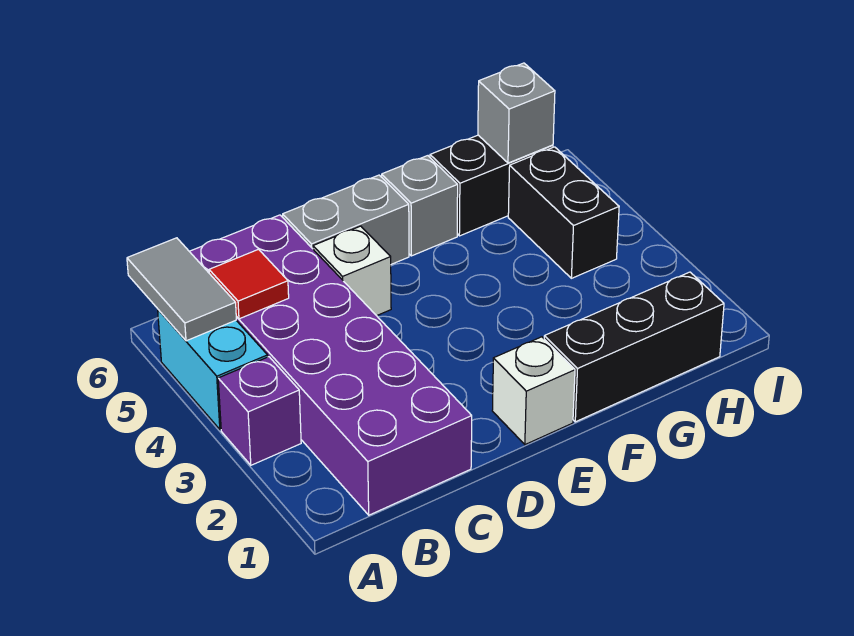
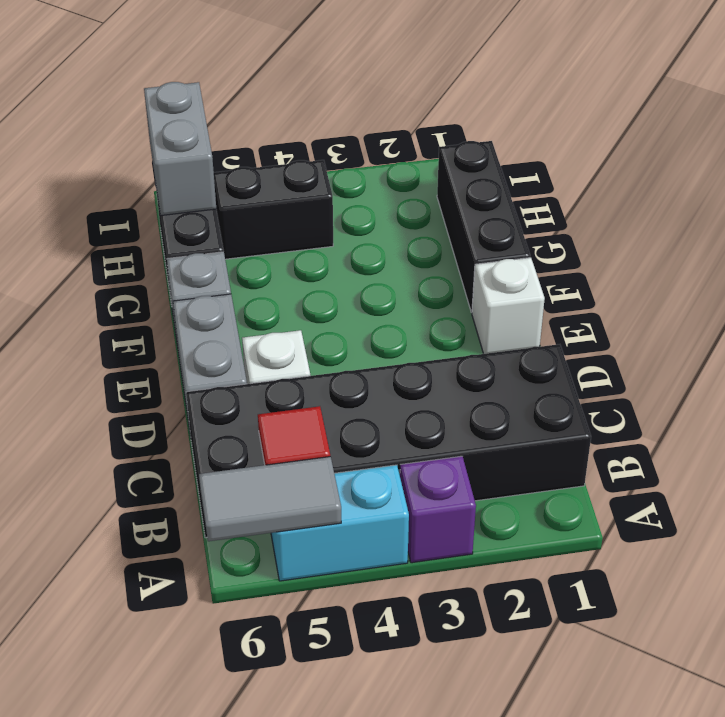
purple 2x6 brick [189,215,472,515] -> black 2x6 brick [186,344,591,538]
grey 1x1 brick [478,63,555,163] -> grey 1x2 brick [144,82,216,215]

